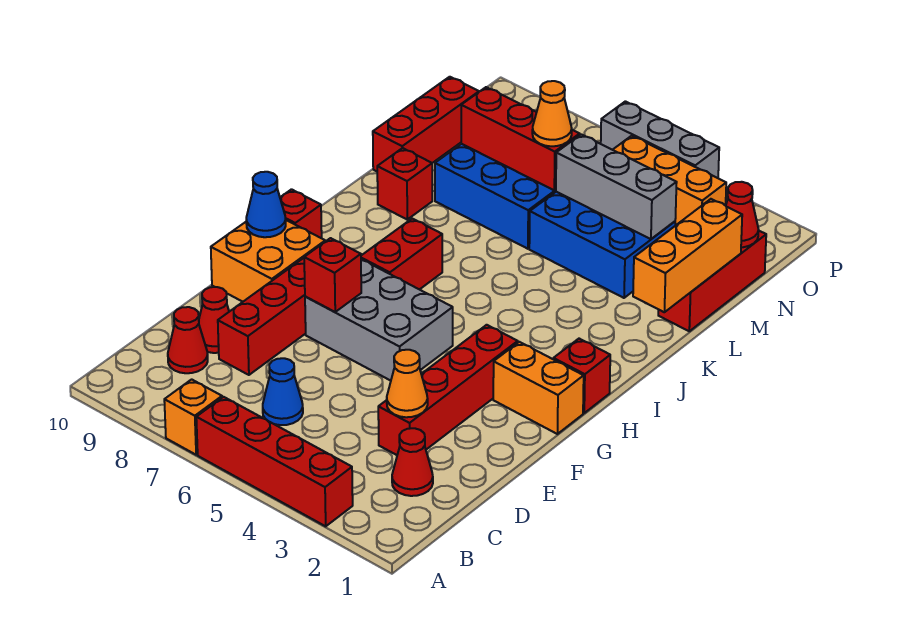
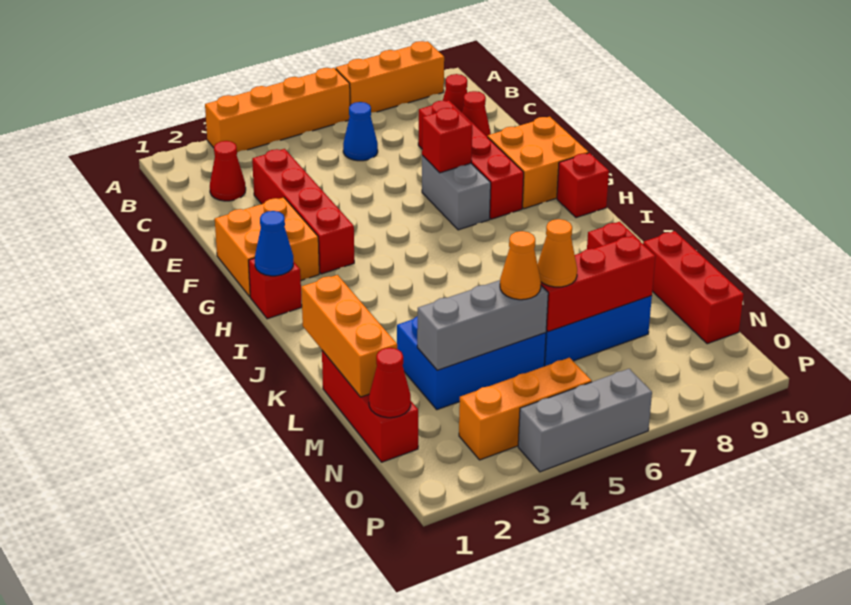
red 1x4 brick [196,397,353,526] -> orange 1x4 brick [205,68,350,152]
orange 1x1 brick [164,379,222,455] -> orange 1x3 brick [336,41,444,113]
orange 1x1 cone [387,350,428,417] -> orange 1x1 cone moved to [500,231,541,300]
grey 2x3 brick [305,259,453,381] -> grey 1x2 brick [422,156,491,230]
orange 1x2 brick [493,342,584,434] -> orange 2x2 brick [215,197,319,297]
blue 1x1 cone [246,172,286,237] -> blue 1x1 cone moved to [255,211,293,276]
red 1x2 brick [361,219,442,290] -> none

